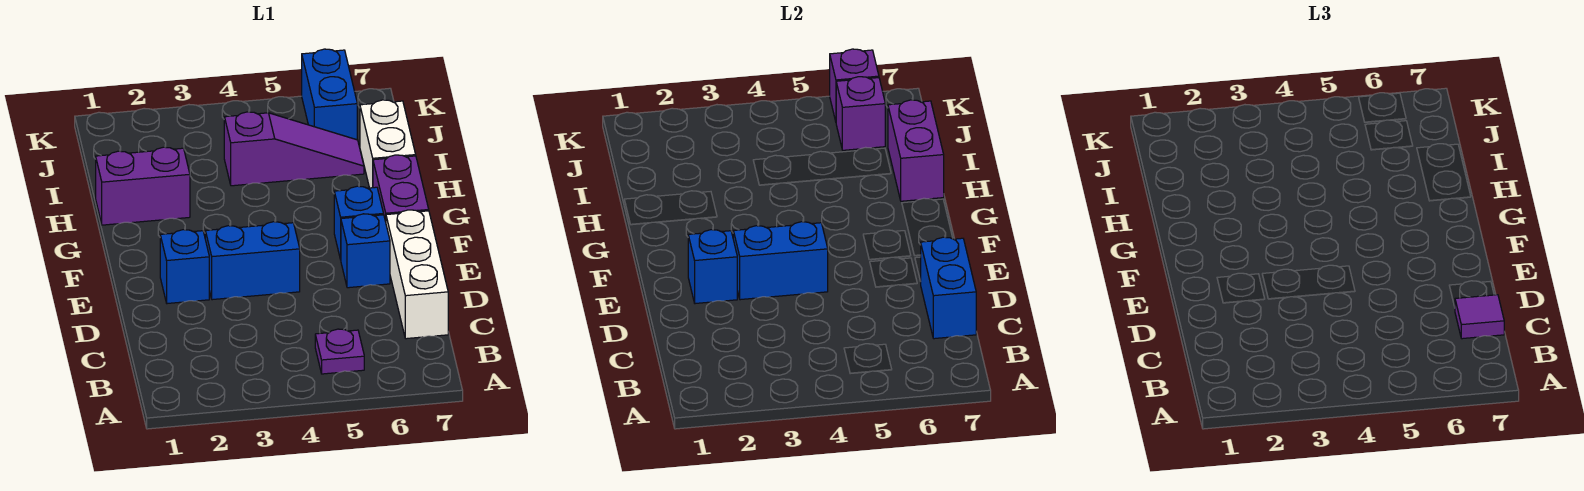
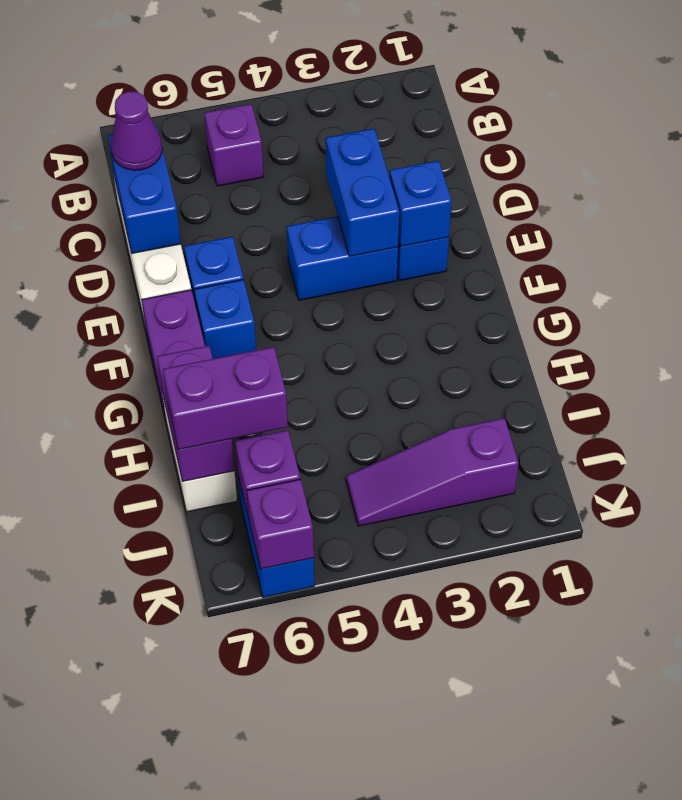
purple 1x1 plate [315,329,364,374] -> purple 1x1 brick [204,104,264,186]
purple 1x1 tile [1455,295,1504,339] -> purple 1x1 cone [111,91,162,170]
blue 1x2 brick [733,222,828,300] -> blue 1x2 brick turned to [326,128,399,256]
purple 1x2 brick [96,147,190,225] -> purple 1x2 brick moved to [163,347,288,450]
purple 1x3 slope [224,112,364,186] -> purple 1x3 slope moved to [346,418,519,526]

